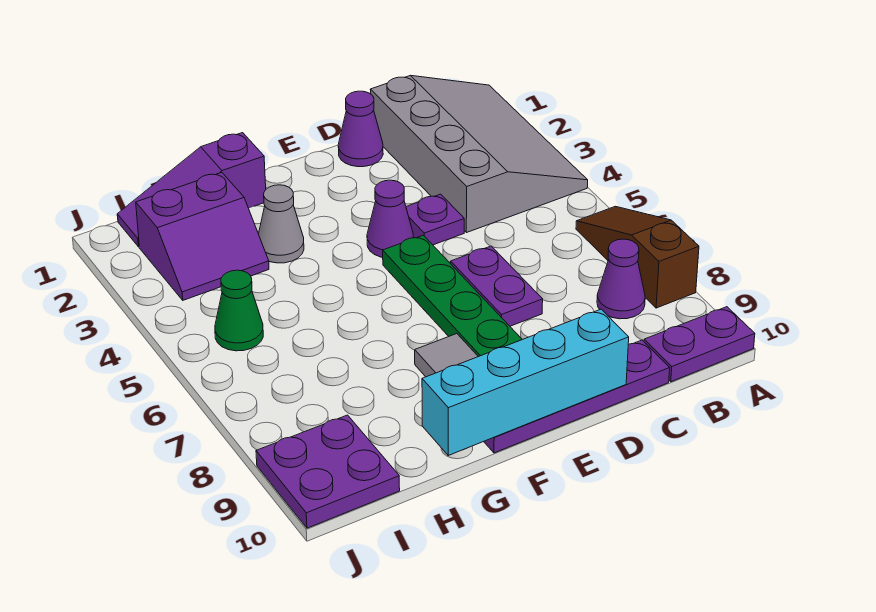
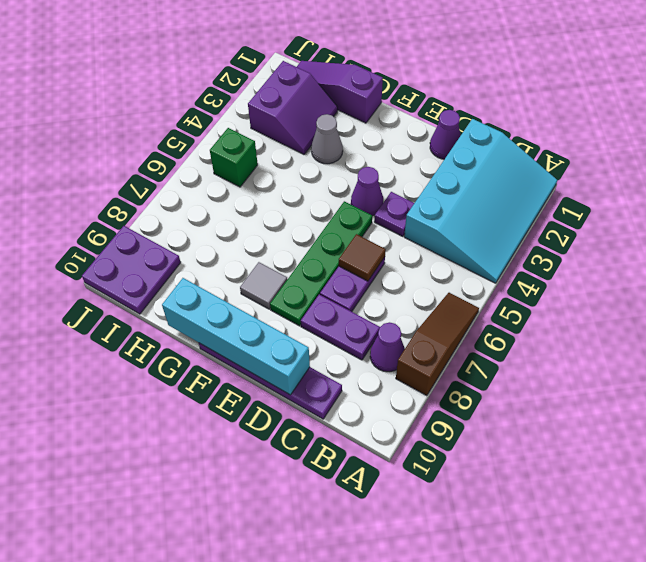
grey 3x4 slope [370,76,588,233] -> cyan 3x4 slope [404,119,557,283]
purple 1x2 plate [644,307,755,382] -> purple 1x2 plate moved to [301,294,380,360]
none -> brown 1x1 tile [339,234,386,281]
purple 2x2 slope [136,172,269,300] -> purple 2x2 slope turned to [248,61,338,154]
green 1x1 cone [215,270,263,351] -> green 1x1 brick [210,128,258,187]

